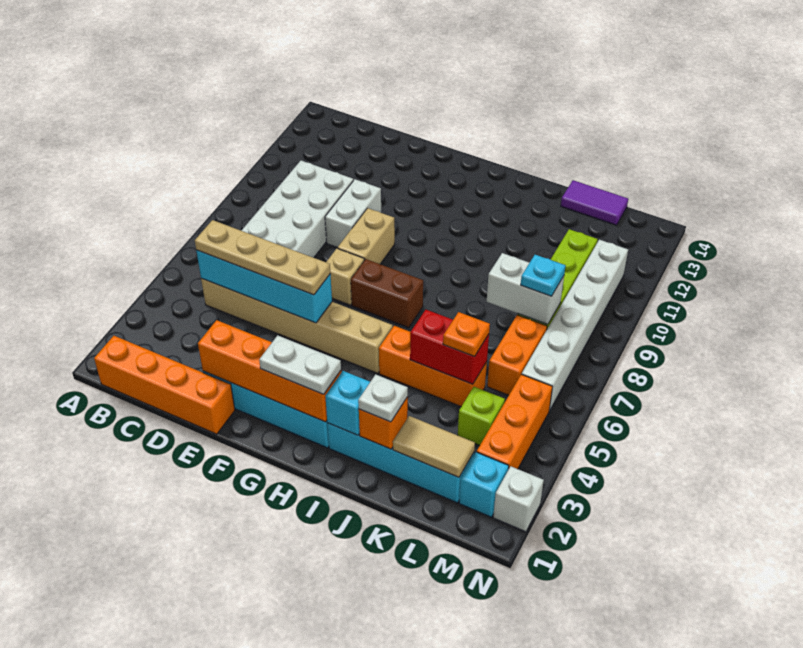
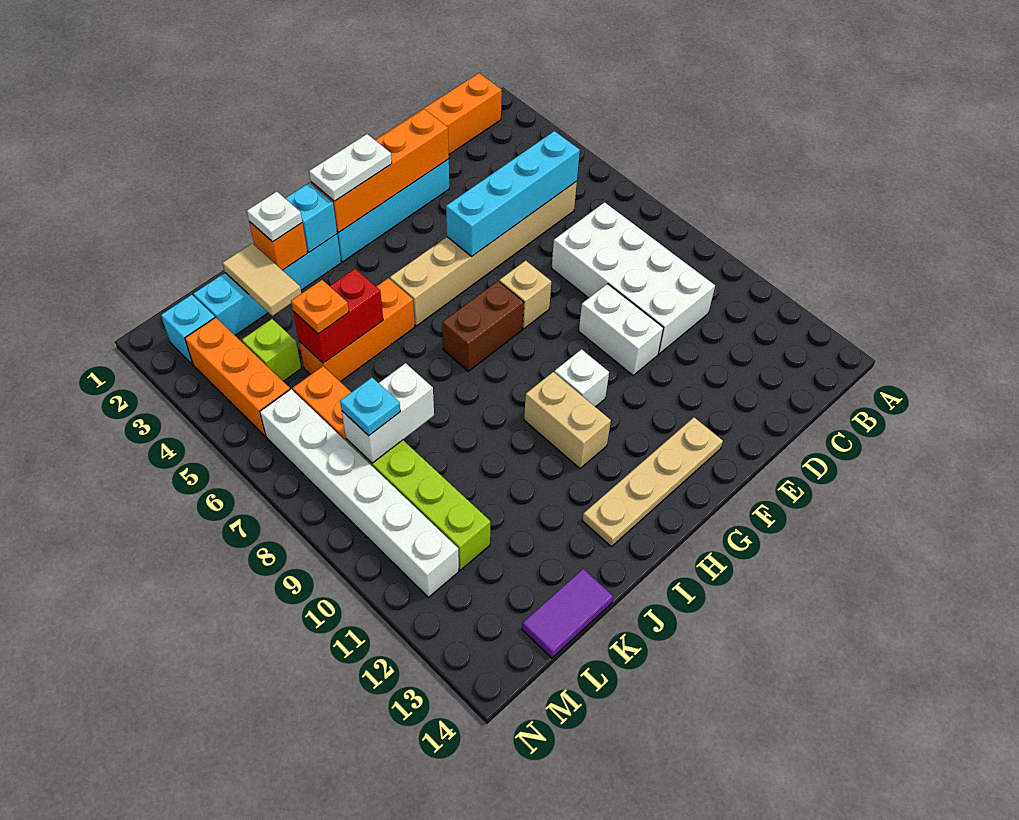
tan 1x4 plate [195,220,330,295] -> tan 1x4 plate moved to [582,417,723,546]
tan 1x2 brick [338,208,395,264] -> tan 1x2 brick moved to [524,372,611,468]
tan 1x2 tile [393,416,475,477] -> tan 1x2 tile turned to [223,243,301,316]
white 1x1 brick [493,466,544,532] -> white 1x1 brick moved to [554,349,609,407]

